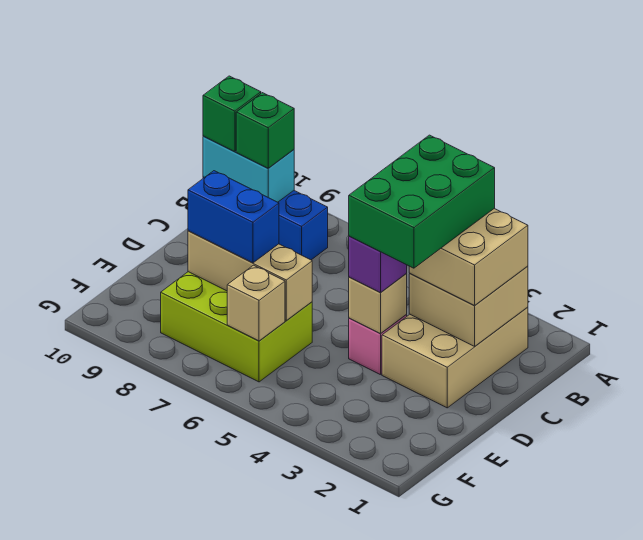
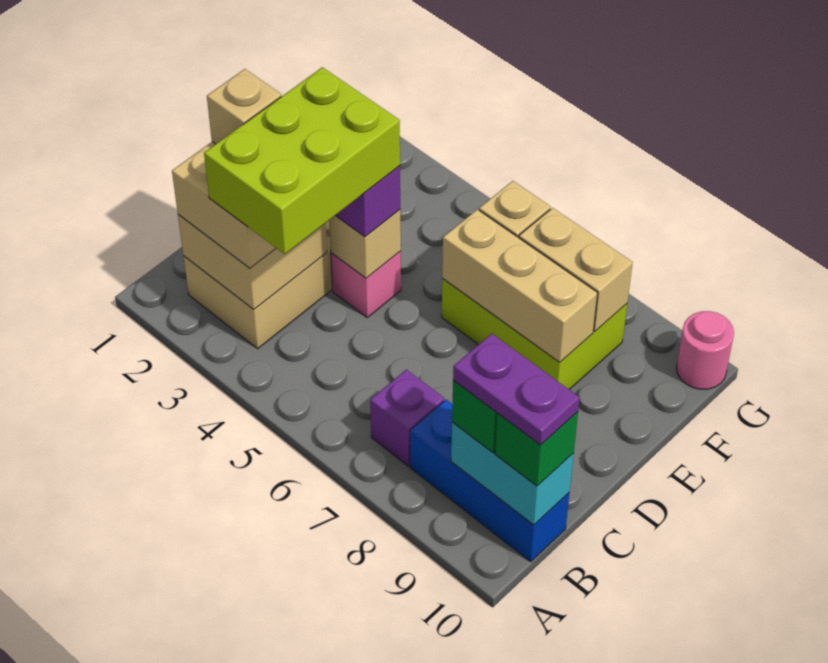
green 2x3 brick [349,135,495,268] -> lime 2x3 brick [204,67,400,254]
none -> purple 1x1 brick [370,370,444,466]
none -> purple 1x2 plate [453,334,580,445]
none -> tan 1x1 brick [207,69,281,144]
blue 1x2 brick [188,171,279,263] -> none
none -> tan 1x2 brick [519,208,633,331]
none -> pink 1x1 round brick [677,311,734,389]

